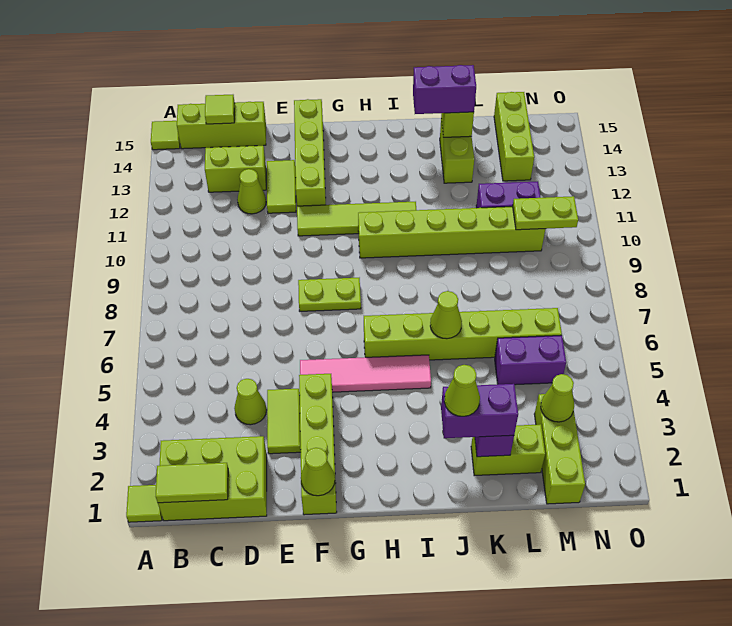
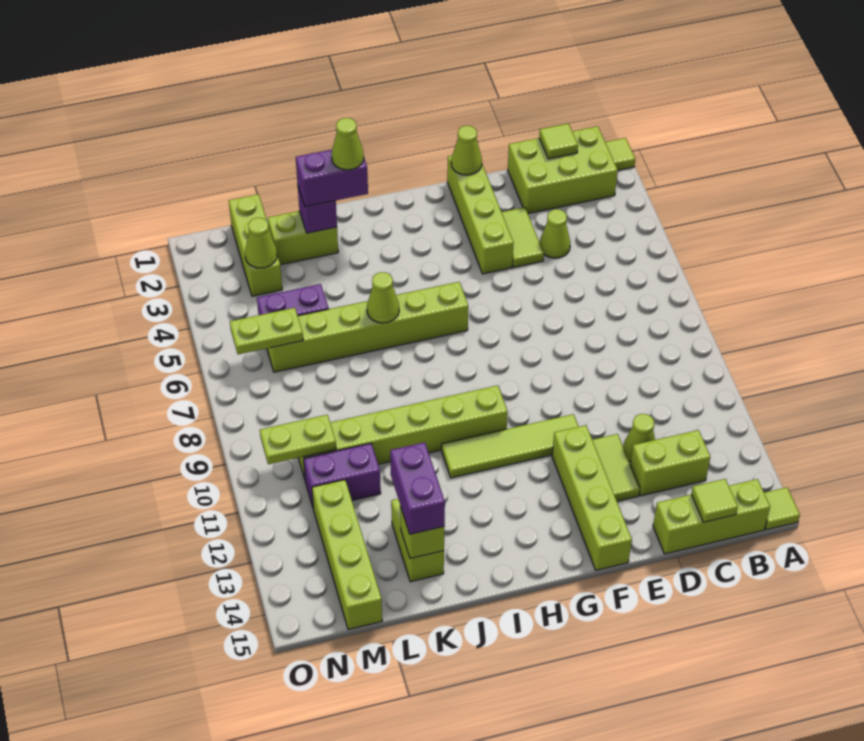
lime 1x2 tile [156,463,228,503] -> lime 1x1 tile [539,123,578,159]
pink 1x4 tile [300,355,431,392] -> none
lime 1x2 plate [298,278,361,311] -> lime 1x2 plate moved to [230,308,303,354]
purple 1x2 brick [413,65,476,114] -> purple 1x2 brick turned to [390,442,445,534]
lime 1x3 brick [494,92,534,181] -> lime 1x4 brick [312,480,382,630]

